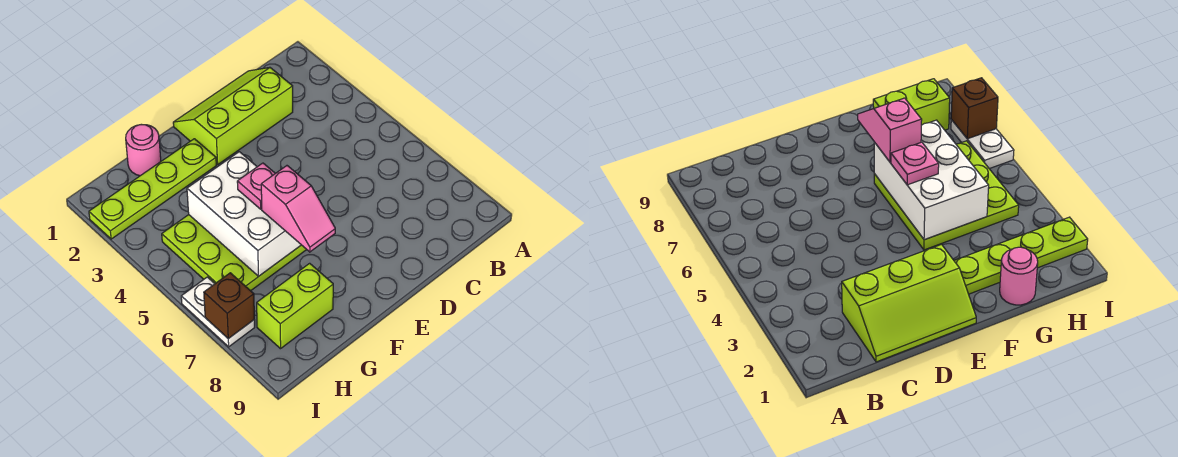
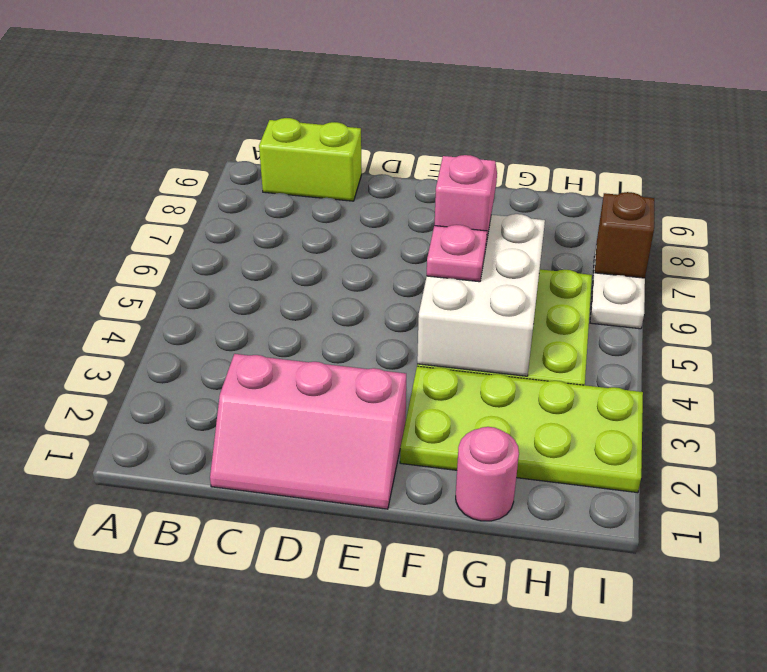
lime 2x3 slope [173,68,293,165] -> pink 2x3 slope [210,354,406,509]
lime 1x4 plate [89,139,216,239] -> lime 2x4 plate [400,366,643,493]
lime 1x2 brick [257,263,333,349] -> lime 1x2 brick moved to [259,118,362,201]

